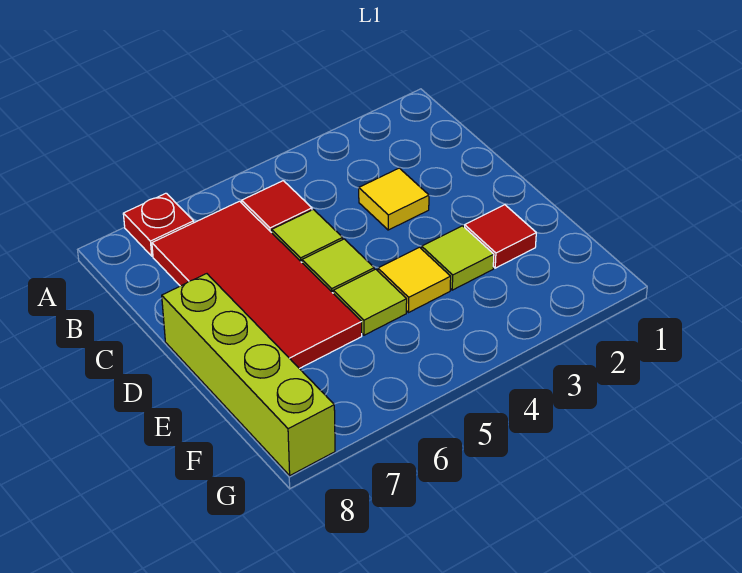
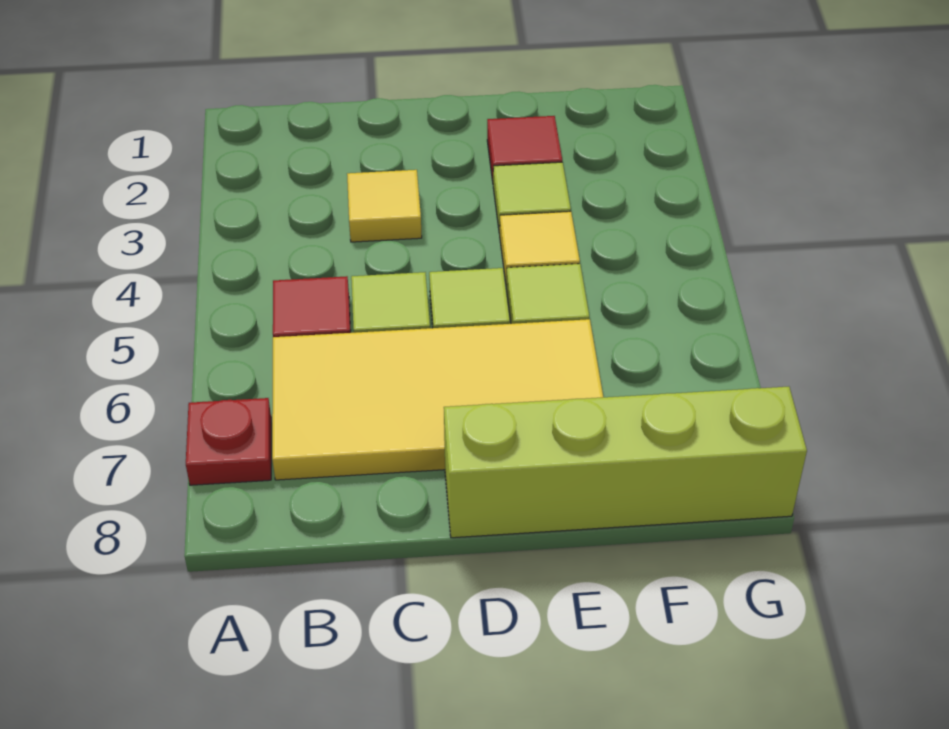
red 2x4 tile [152,201,362,369] -> yellow 2x4 tile [272,319,603,480]

